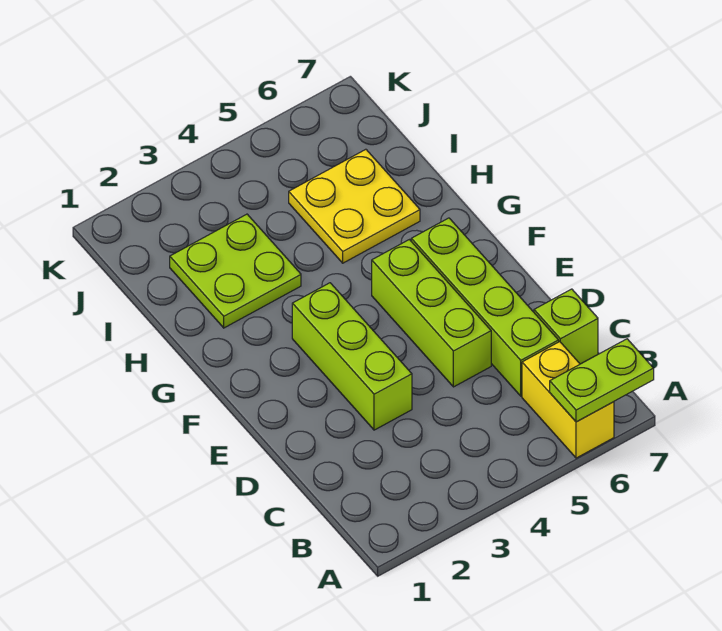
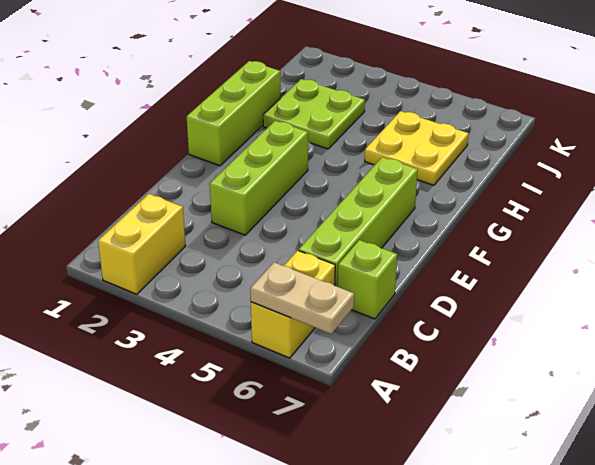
none -> yellow 1x2 brick [98,194,185,294]
lime 1x2 plate [550,339,654,422] -> tan 1x2 plate [250,262,354,334]
lime 1x3 brick [372,240,491,387] -> lime 1x3 brick moved to [187,61,280,166]

